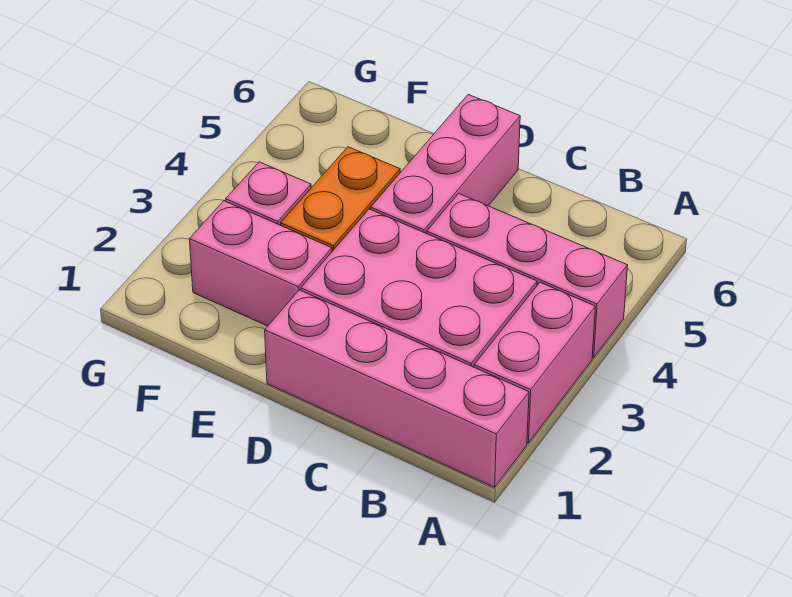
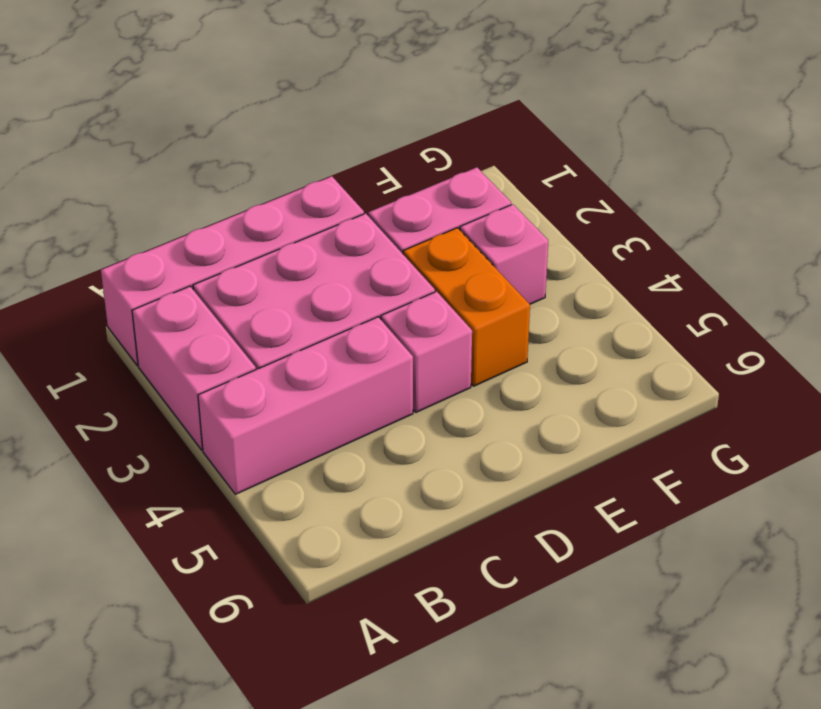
pink 1x3 brick [371,95,520,233] -> pink 1x1 brick [381,291,472,412]

